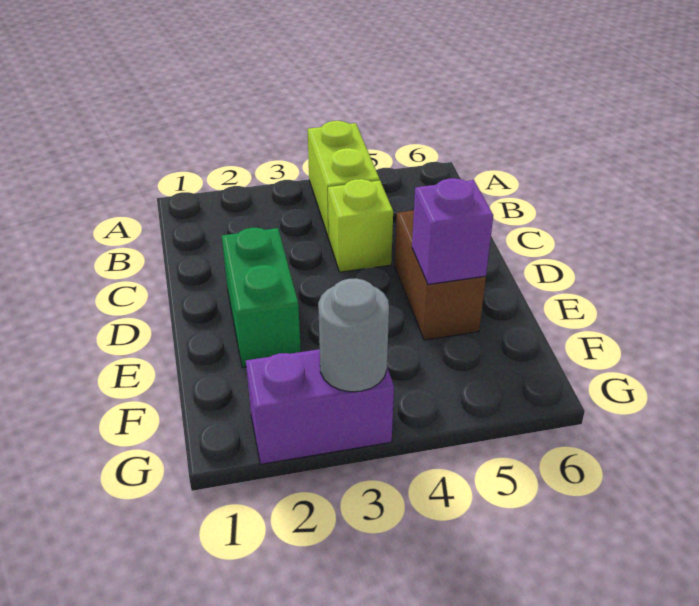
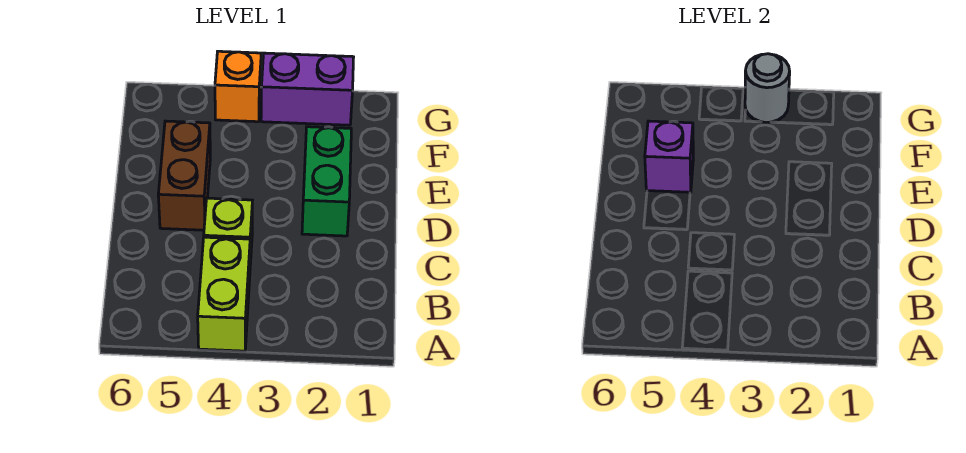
none -> orange 1x1 brick [215,51,261,122]

